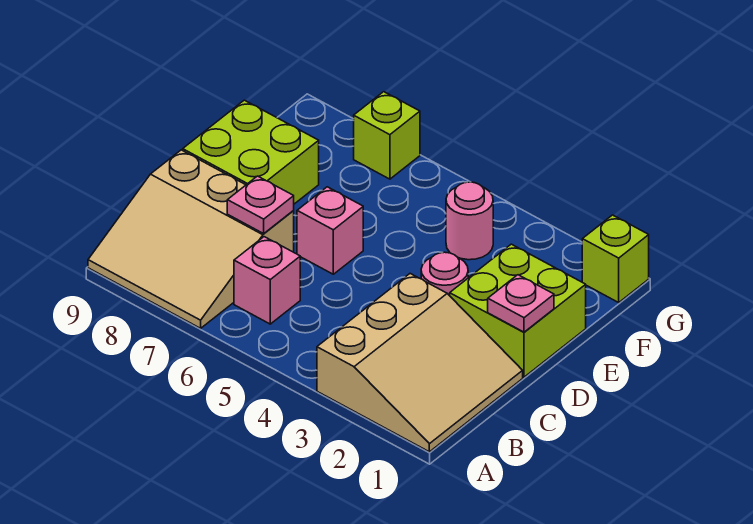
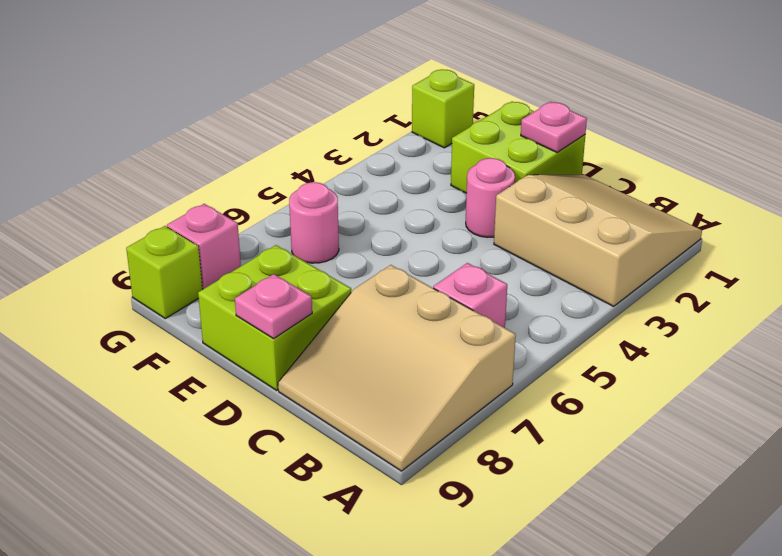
tan 3x3 slope [88,150,294,328] -> tan 3x3 slope turned to [278,265,516,471]
pink 1x1 plate [227,176,294,234] -> pink 1x1 plate moved to [235,274,312,339]
pink 1x1 brick [297,187,363,274] -> pink 1x1 brick moved to [167,204,241,289]
pink 1x1 round brick [446,182,493,260] -> pink 1x1 round brick moved to [289,182,339,263]
lime 1x1 brick [354,92,420,179] -> lime 1x1 brick moved to [126,226,203,319]

